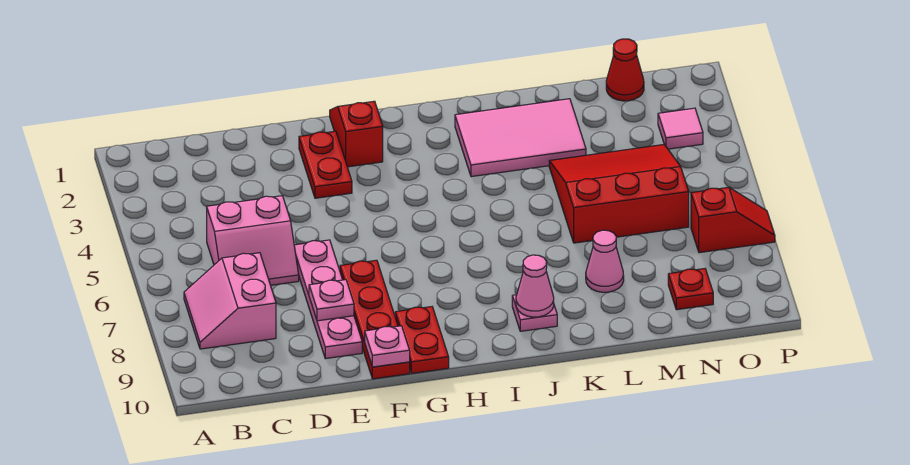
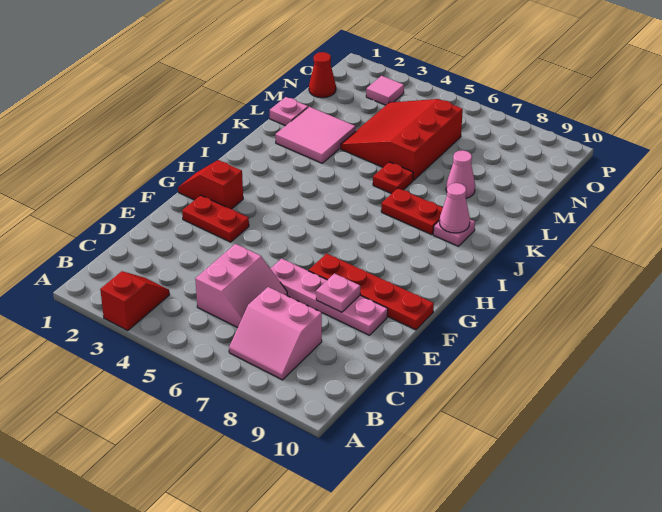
pink 1x1 plate [365,326,410,367] -> pink 1x1 plate moved to [270,97,308,126]
red 1x2 plate [395,307,449,373] -> red 1x2 plate moved to [381,188,443,235]
pink 2x3 tile [455,99,586,177] -> pink 2x2 tile [275,107,356,163]
red 1x1 plate [668,269,713,310] -> red 1x1 plate moved to [373,162,413,194]
red 1x2 slope [691,187,775,253] -> red 1x2 slope moved to [100,271,170,331]

